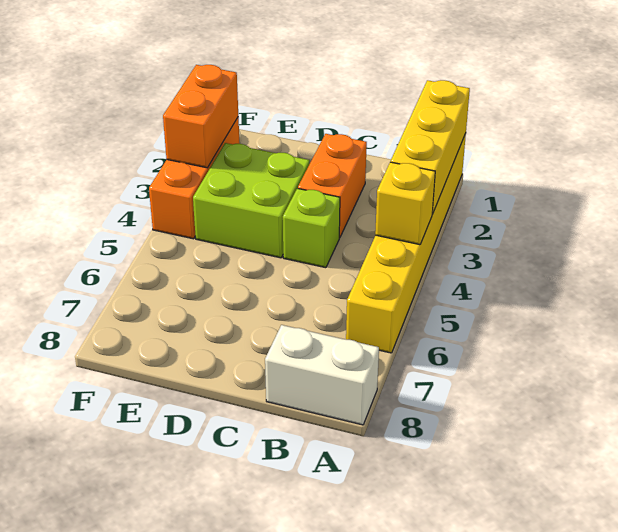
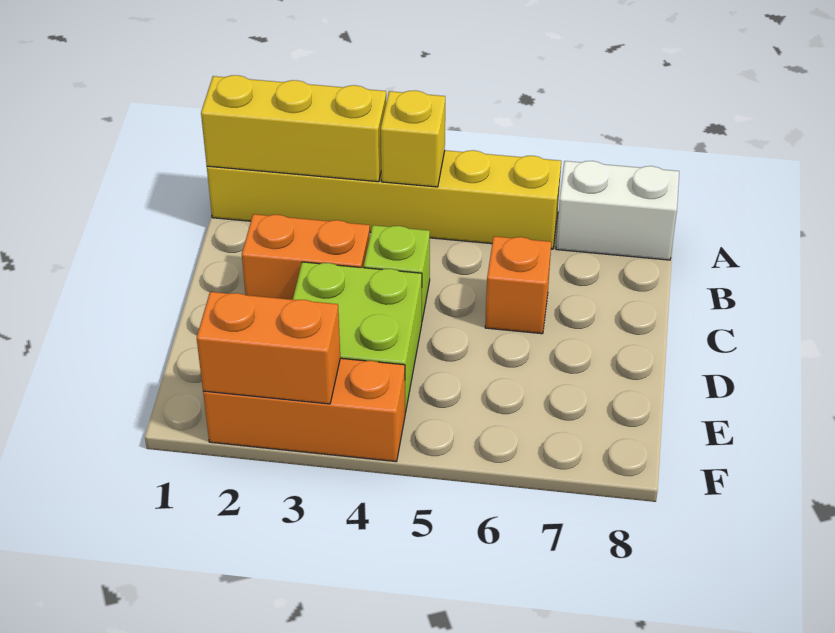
white 1x2 brick [265,325,379,425] -> white 1x2 brick turned to [556,161,679,260]
none -> orange 1x1 brick [485,236,551,334]

